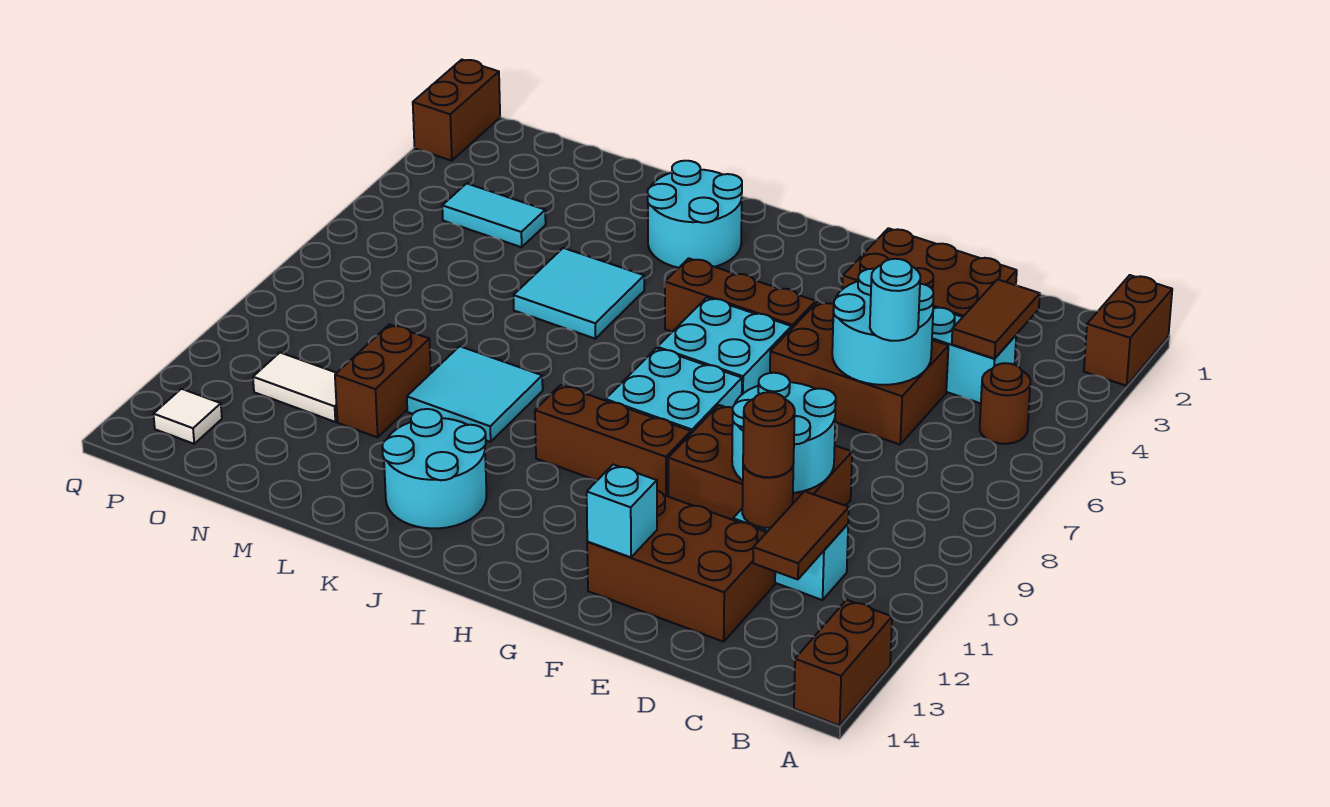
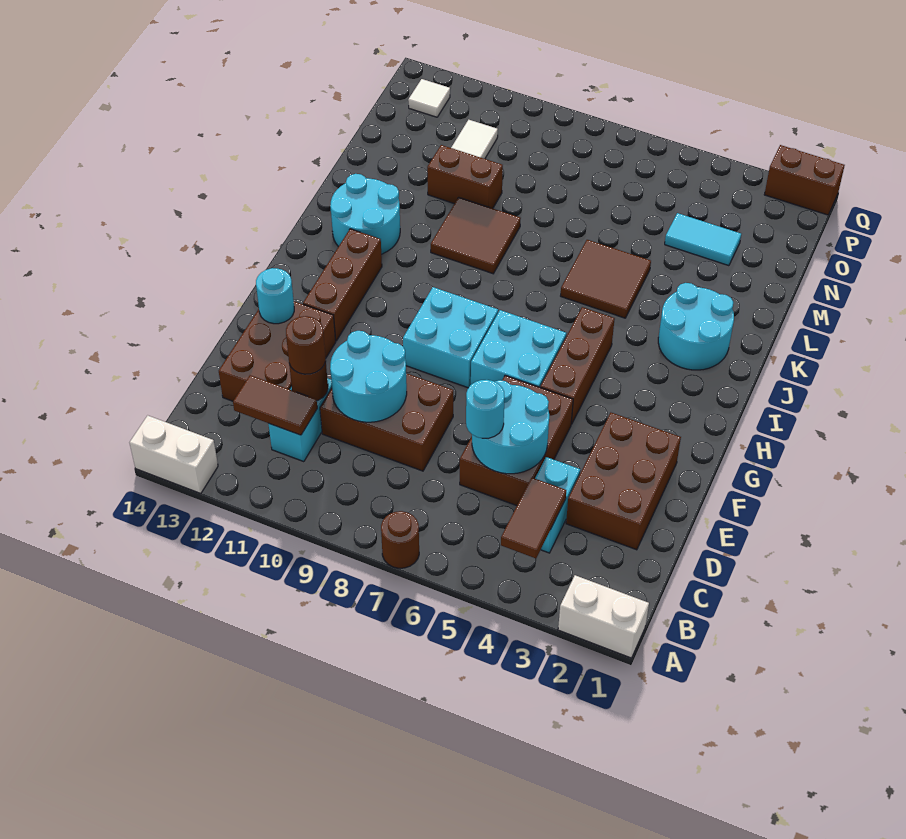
brown 1x2 brick [1084,275,1172,386] -> white 1x2 brick [558,575,649,658]
brown 1x2 brick [794,600,892,726] -> white 1x2 brick [130,416,218,494]
brown 1x1 round brick [980,363,1030,444] -> brown 1x1 round brick moved to [381,511,419,568]
brown 1x2 tile [952,279,1040,359] -> brown 1x2 tile turned to [501,478,566,558]
brown 2x3 brick [668,405,852,520] -> brown 2x3 brick turned to [320,373,453,471]
cyan 1x1 brick [587,465,657,557] -> cyan 1x1 round brick [256,268,294,324]
brown 1x3 brick [535,385,691,496] -> brown 1x3 brick moved to [303,229,382,341]
cyan 2x2 tile [513,248,644,339] -> brown 2x2 tile [561,240,651,318]
cyan 2x2 tile [407,346,543,442] -> brown 2x2 tile [431,197,521,274]
cyan 1x2 tile [442,183,546,247] -> cyan 1x2 tile turned to [665,213,741,266]

